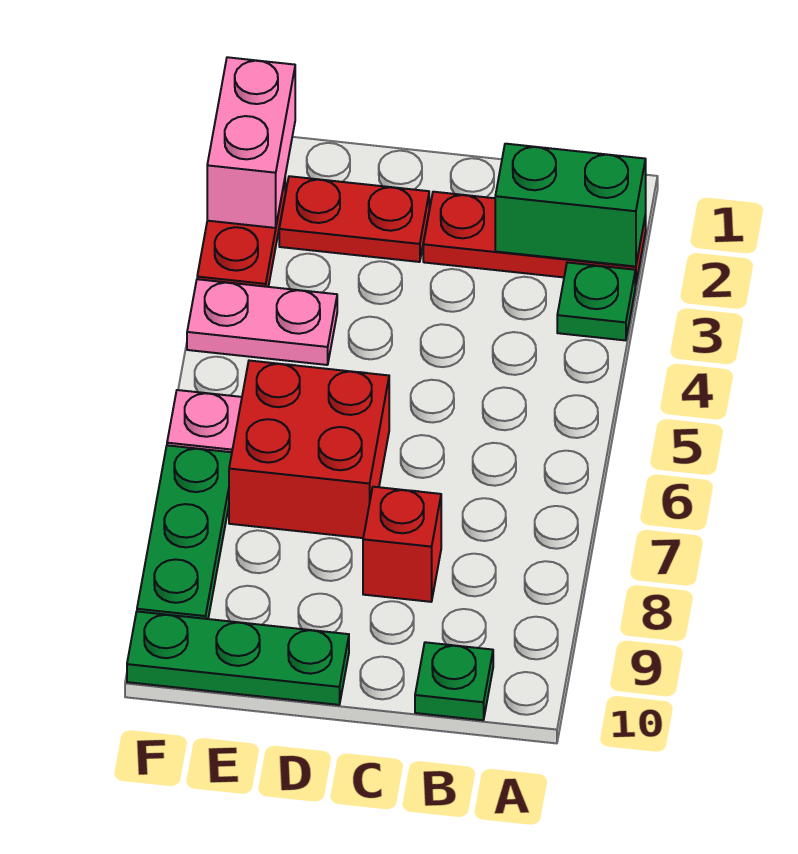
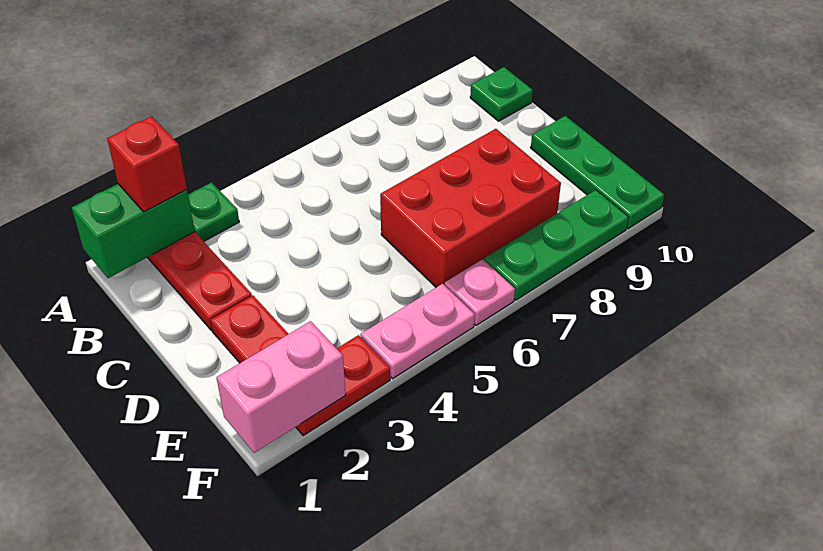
green 1x2 brick [495,144,646,267] -> green 1x2 brick turned to [72,184,195,278]
red 1x1 brick [363,487,441,602] -> red 1x1 brick moved to [107,116,187,212]
red 2x2 brick [229,361,389,538] -> red 2x3 brick [380,129,561,287]
pink 1x2 plate [187,279,337,365] -> pink 1x2 plate turned to [361,284,475,379]

